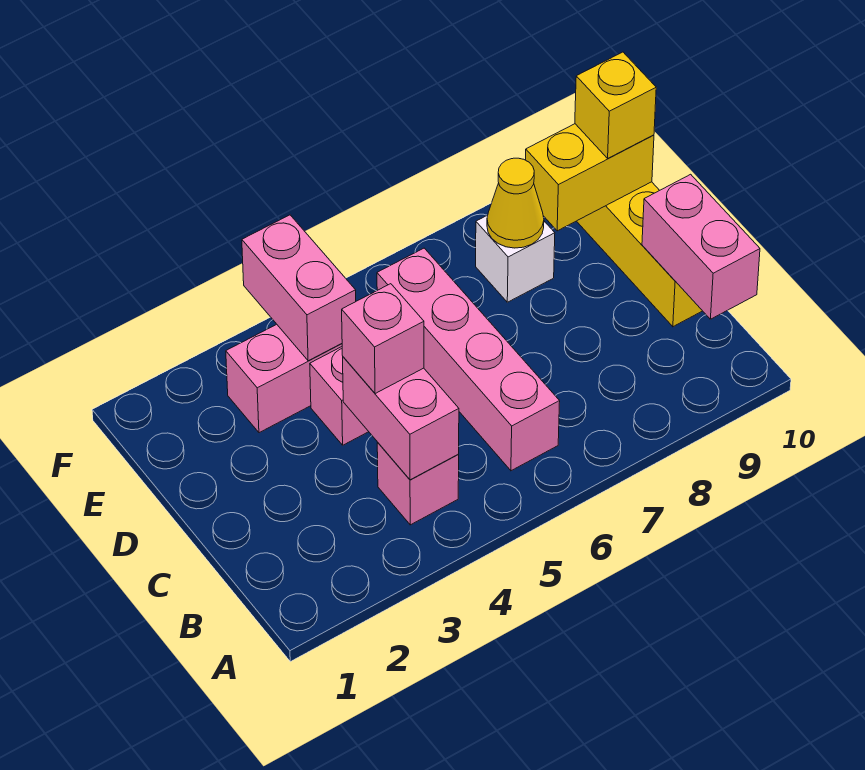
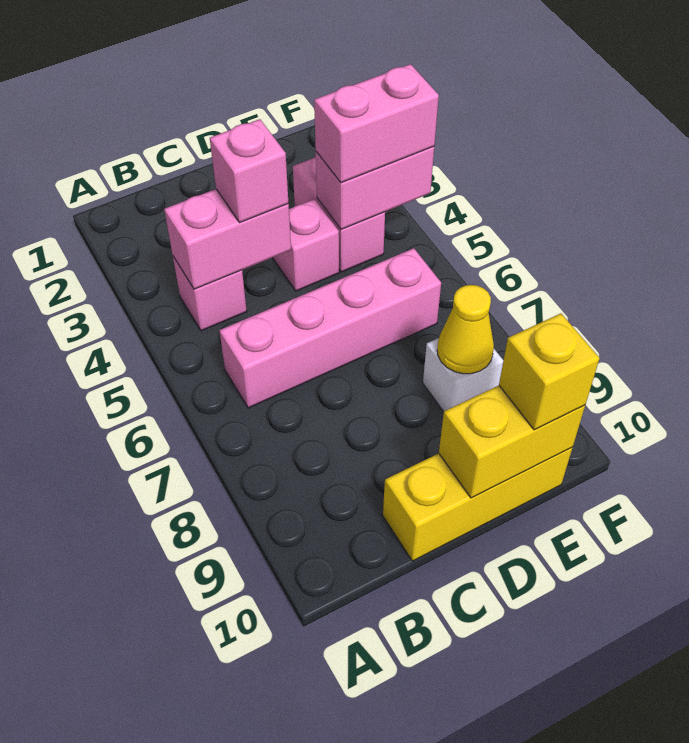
pink 1x2 brick [642,174,760,319] -> pink 1x2 brick moved to [314,64,439,183]
yellow 1x2 brick [526,124,654,231] -> yellow 1x2 brick turned to [439,386,585,498]

